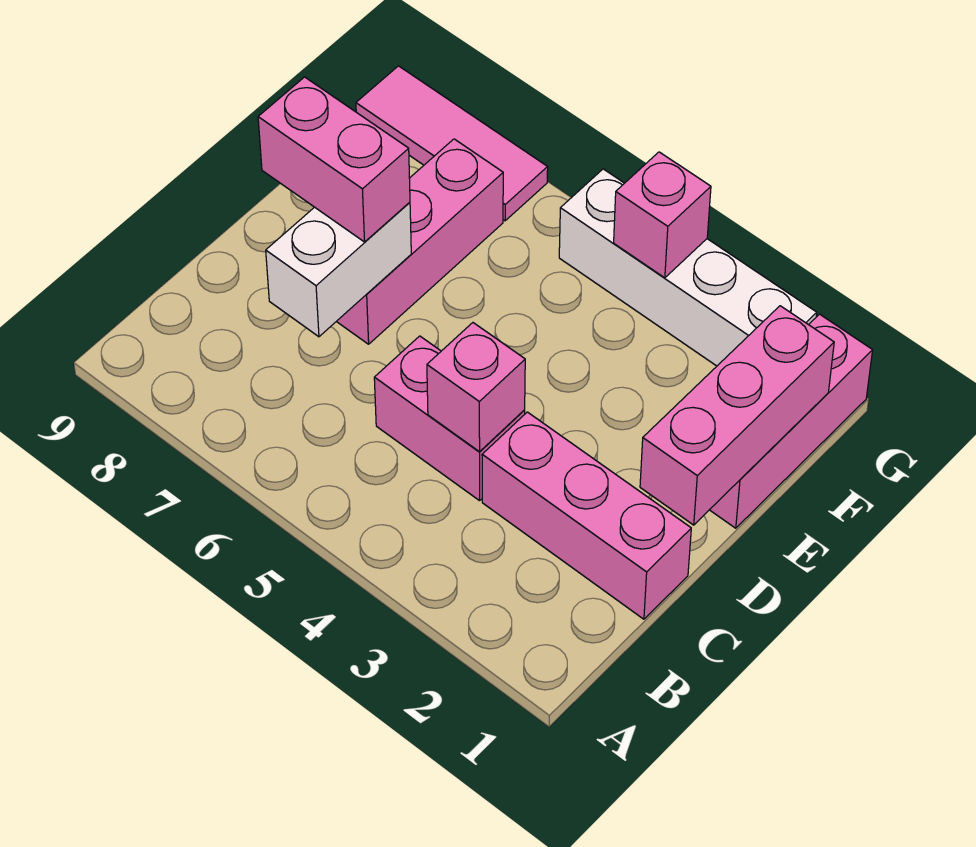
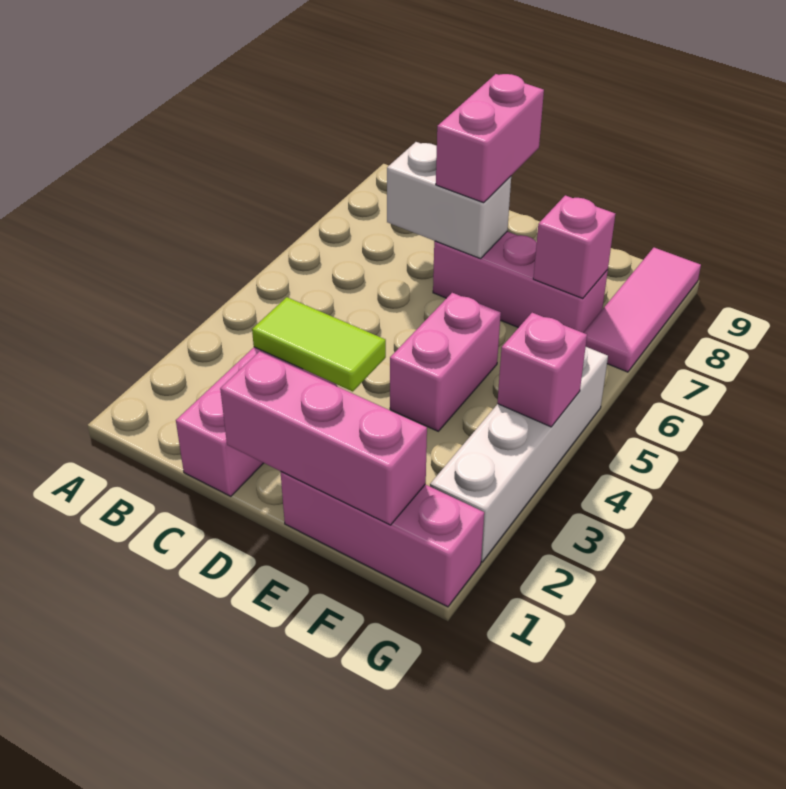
none -> lime 1x2 tile [252,297,386,392]
pink 1x2 brick [374,336,525,501] -> pink 1x2 brick moved to [390,293,501,431]
pink 1x1 brick [427,323,525,452] -> pink 1x1 brick moved to [533,195,615,299]

